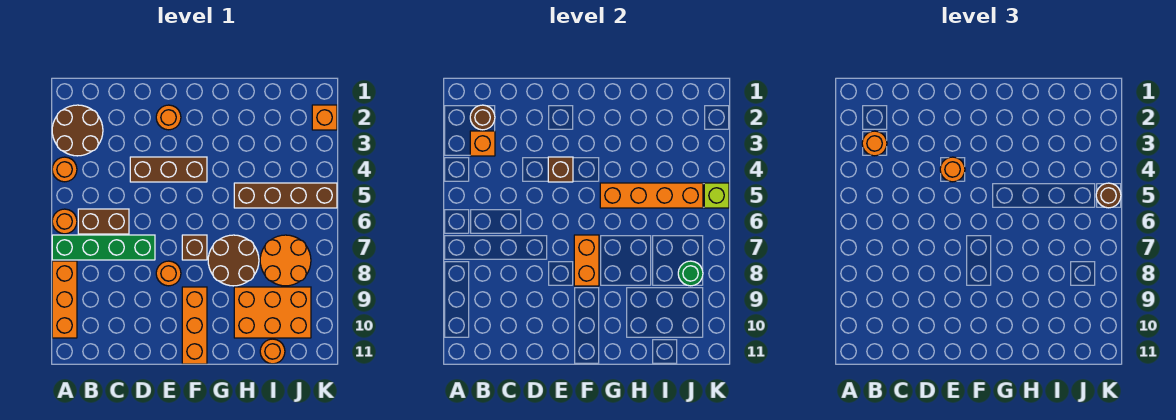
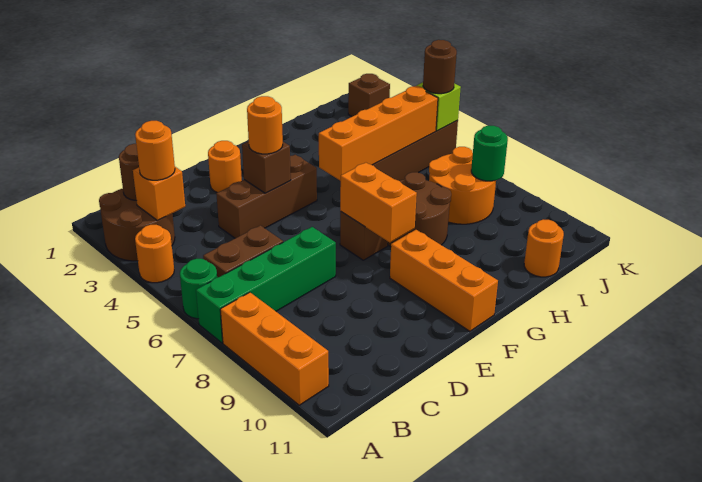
orange 1x1 round brick [52,209,77,234] -> green 1x1 round brick [180,259,217,319]
orange 1x1 round brick [156,261,181,286] -> none
orange 2x3 brick [234,287,311,338] -> none
orange 1x1 brick [312,105,337,130] -> brown 1x1 brick [348,74,390,116]

